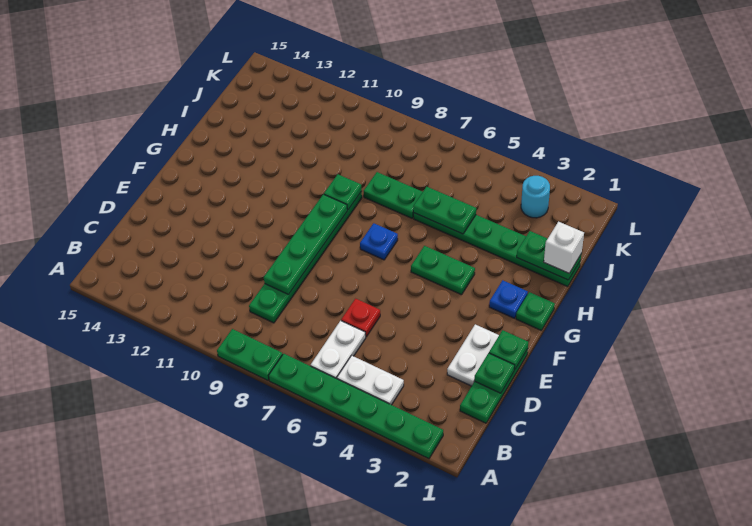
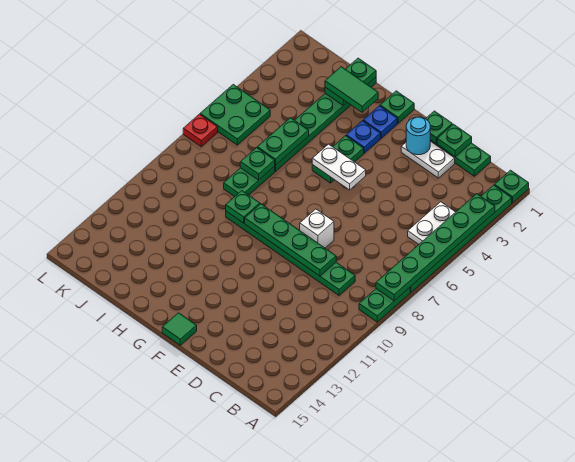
none -> green 1x1 plate [494,170,529,203]
none -> green 1x6 plate [376,194,495,301]
white 1x2 plate [311,321,366,379] -> white 1x2 plate moved to [312,144,366,190]
red 1x1 plate [341,299,380,337] -> red 1x1 plate moved to [183,114,218,147]
none -> green 1x1 tile [162,313,197,345]
blue 1x1 plate [360,223,398,260] -> blue 1x1 plate moved to [346,121,381,153]
none -> green 1x2 tile [325,67,378,112]
white 1x1 brick [544,222,584,273] -> white 1x1 brick moved to [300,209,334,248]
none -> green 1x1 plate [240,148,275,180]
cyan 1x1 round brick [521,176,550,218] -> cyan 1x1 round brick moved to [406,117,430,155]
none -> green 2x2 plate [200,84,270,145]

